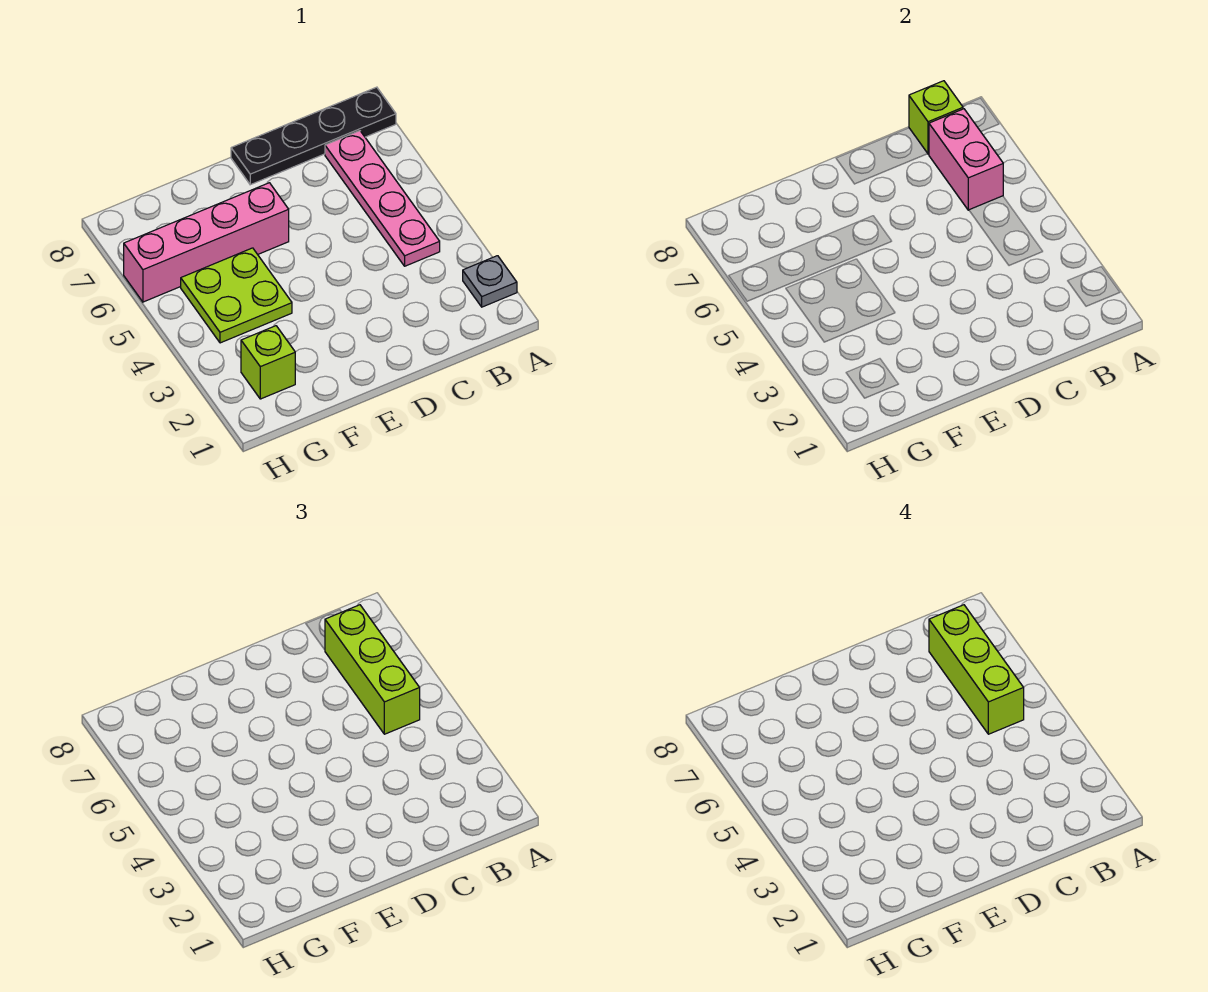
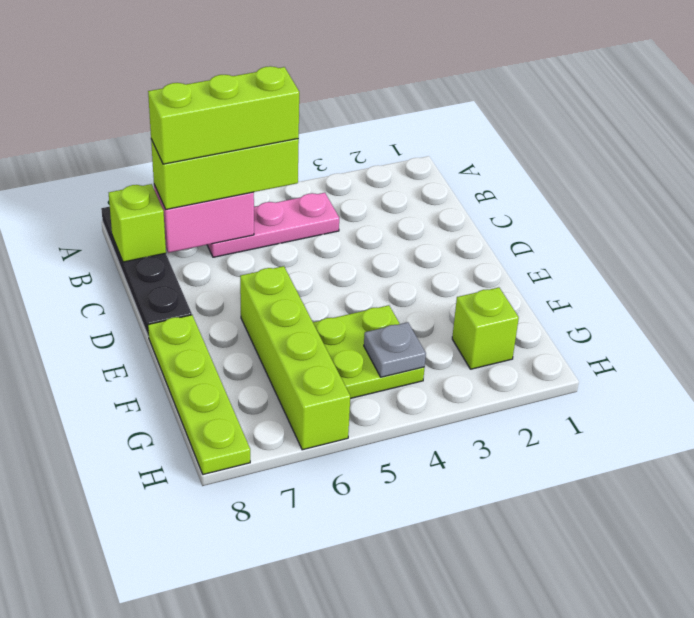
grey 1x1 plate [463,256,517,307] -> grey 1x1 plate moved to [364,322,426,377]
pink 1x4 plate [325,131,440,266] -> pink 1x3 plate [207,193,339,257]
pink 1x4 brick [124,183,289,302] -> lime 1x4 brick [240,266,350,450]
none -> lime 1x4 plate [148,315,250,474]

